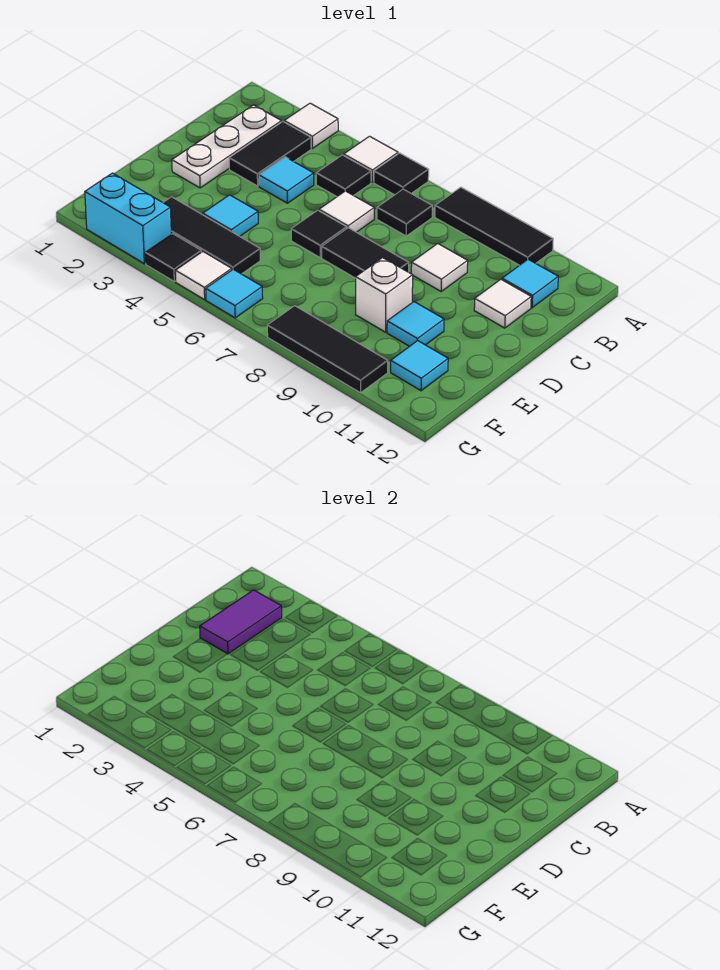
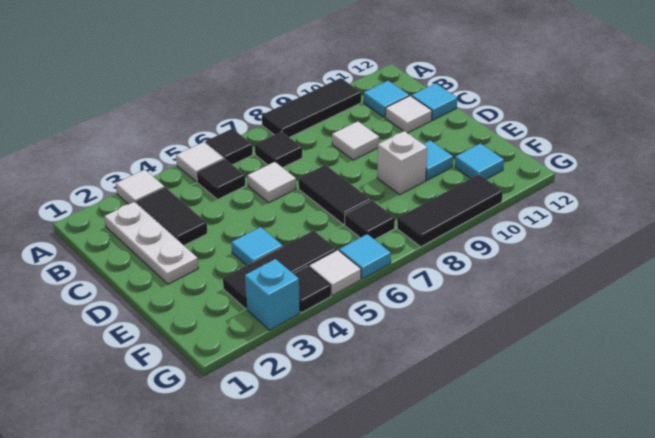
purple 1x2 tile [200,590,282,654] -> none
cyan 1x1 tile [259,157,314,203] -> cyan 1x1 tile moved to [412,83,457,120]
black 1x1 tile [291,210,347,258] -> black 1x1 tile moved to [345,200,395,240]
black 1x2 tile [322,228,409,278] -> black 1x2 tile turned to [298,165,371,224]
cyan 1x2 brick [85,173,171,264] -> cyan 1x1 brick [245,259,300,330]

